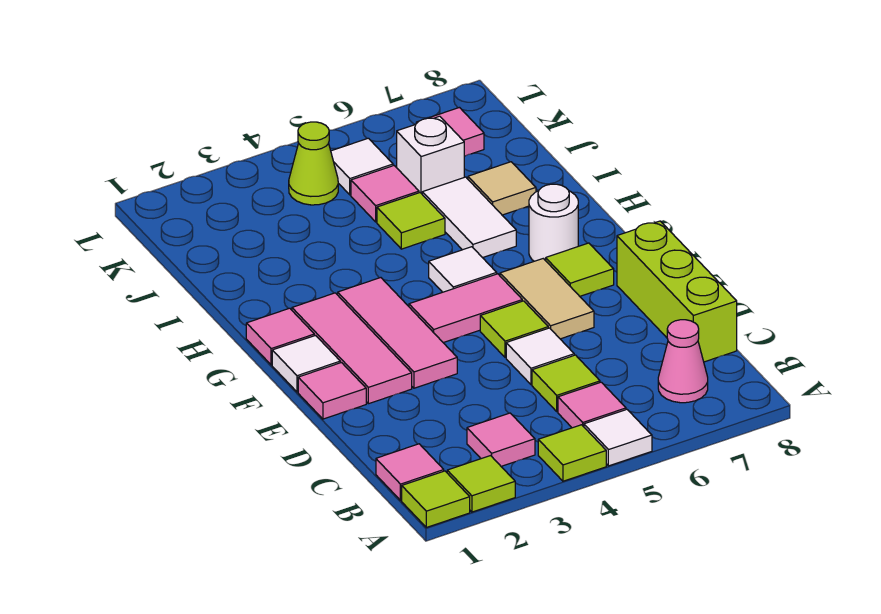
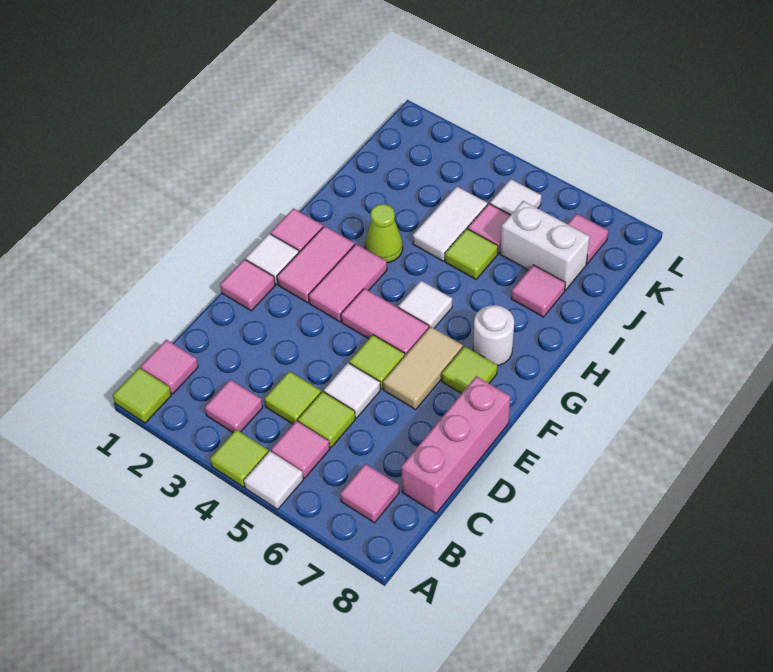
lime 1x1 tile [447,456,515,512] -> lime 1x1 tile moved to [264,371,321,424]
pink 1x1 cone [658,320,708,403] -> pink 1x1 tile [340,464,399,523]
lime 1x3 brick [617,221,737,362] -> pink 1x3 brick [401,376,510,513]
pink 1x3 tile [292,293,412,404] -> pink 1x2 tile [277,226,355,303]
pink 1x3 tile [338,278,457,388] -> pink 1x2 tile [309,244,387,322]
white 1x2 tile [422,177,516,258] -> white 1x2 tile moved to [413,187,487,261]
tan 1x1 tile [468,162,536,215] -> pink 1x1 tile [511,265,565,317]
white 1x1 brick [396,116,464,194] -> white 1x2 brick [500,201,590,290]
lime 1x1 cone [289,122,338,205] -> lime 1x1 cone moved to [365,204,403,263]

